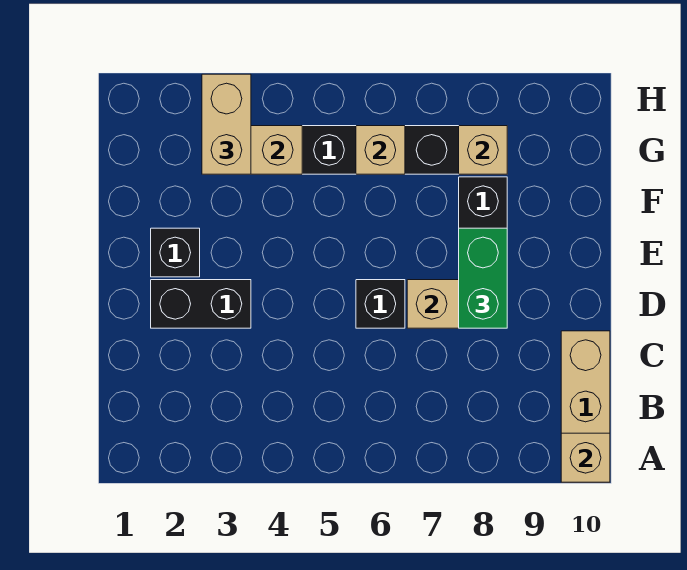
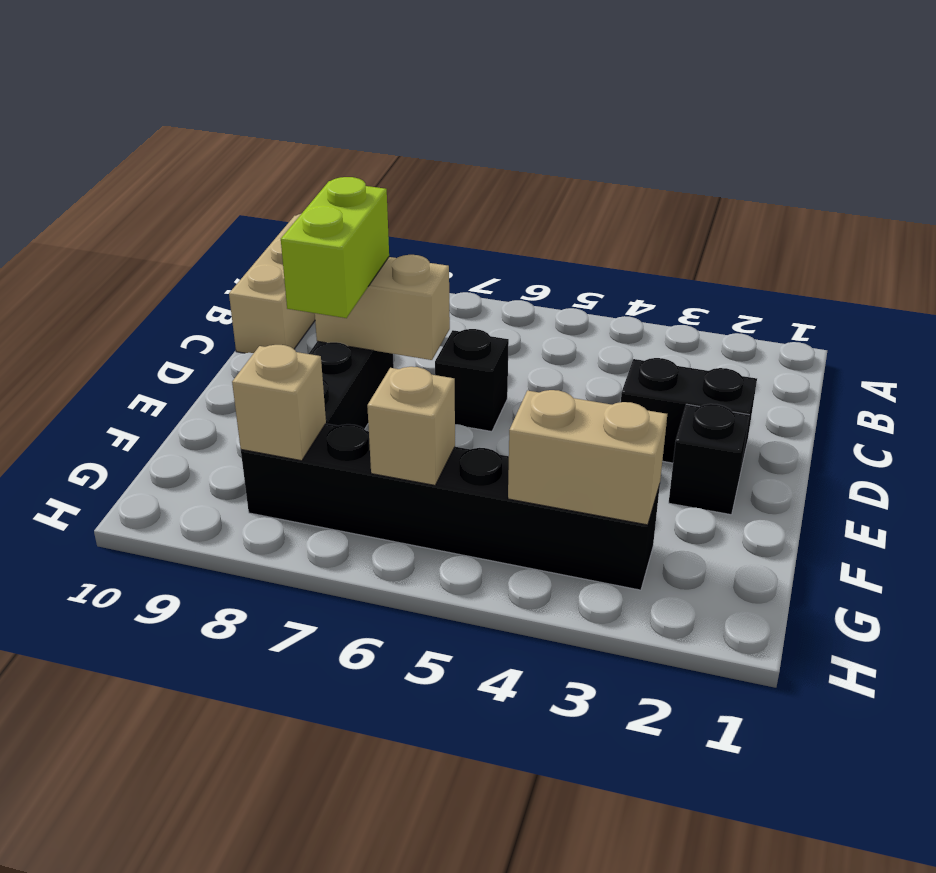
tan 1x1 brick [561,433,610,482] -> none
green 1x2 brick [459,228,507,328] -> lime 1x2 brick [281,177,389,318]
tan 1x2 brick [202,74,251,174] -> none

